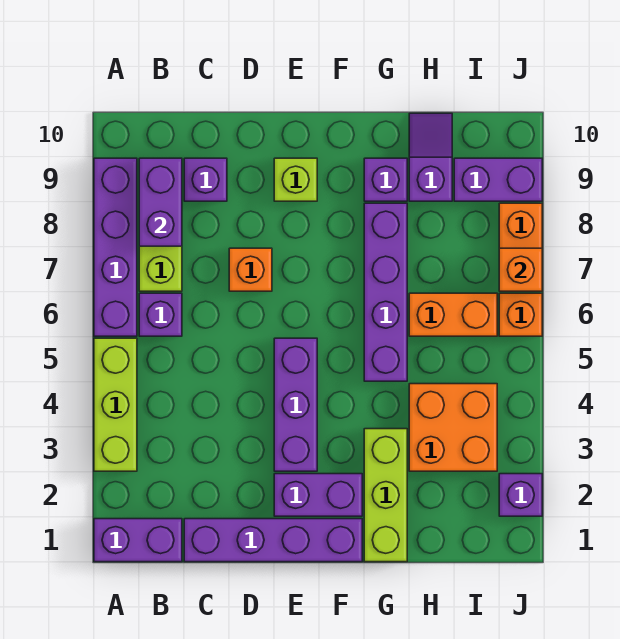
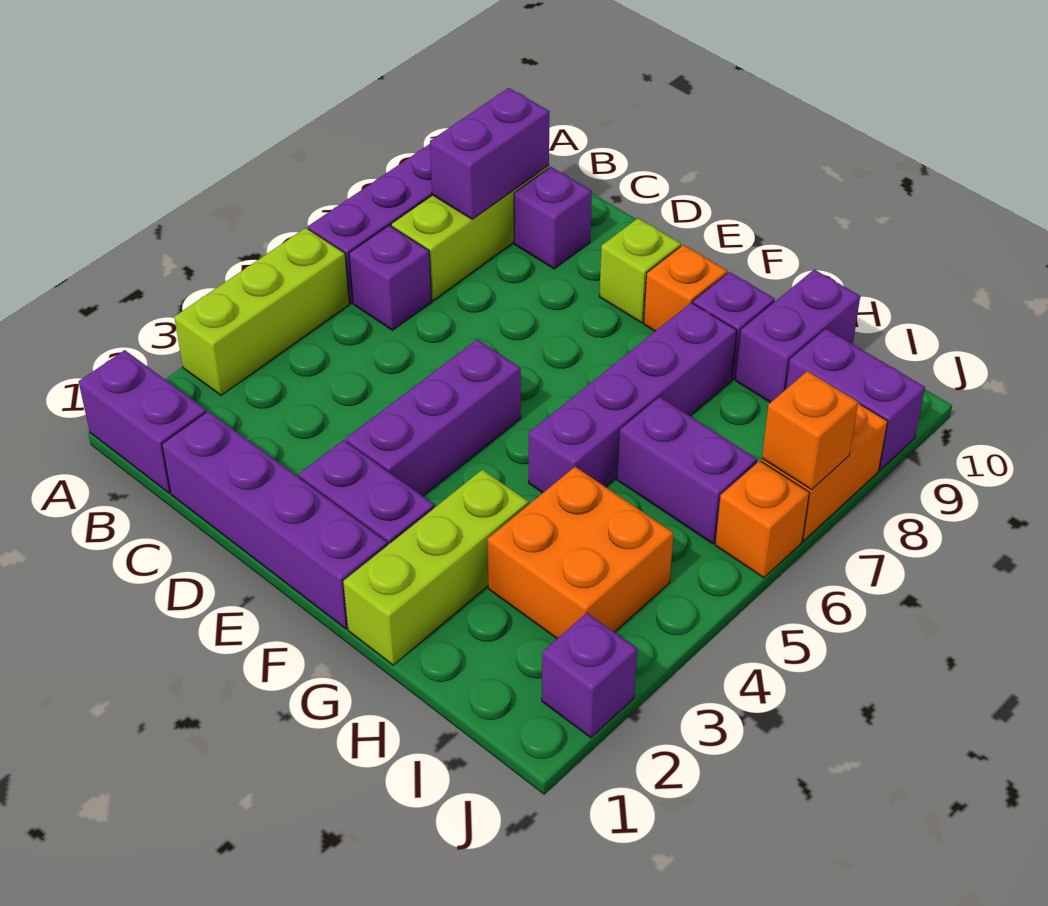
orange 1x1 brick [229,248,272,291] -> orange 1x1 brick moved to [644,245,727,331]
orange 1x2 brick [409,293,497,336] -> purple 1x2 brick [618,397,757,544]
purple 1x2 slope [409,113,452,201] -> purple 1x2 brick [736,270,860,403]

